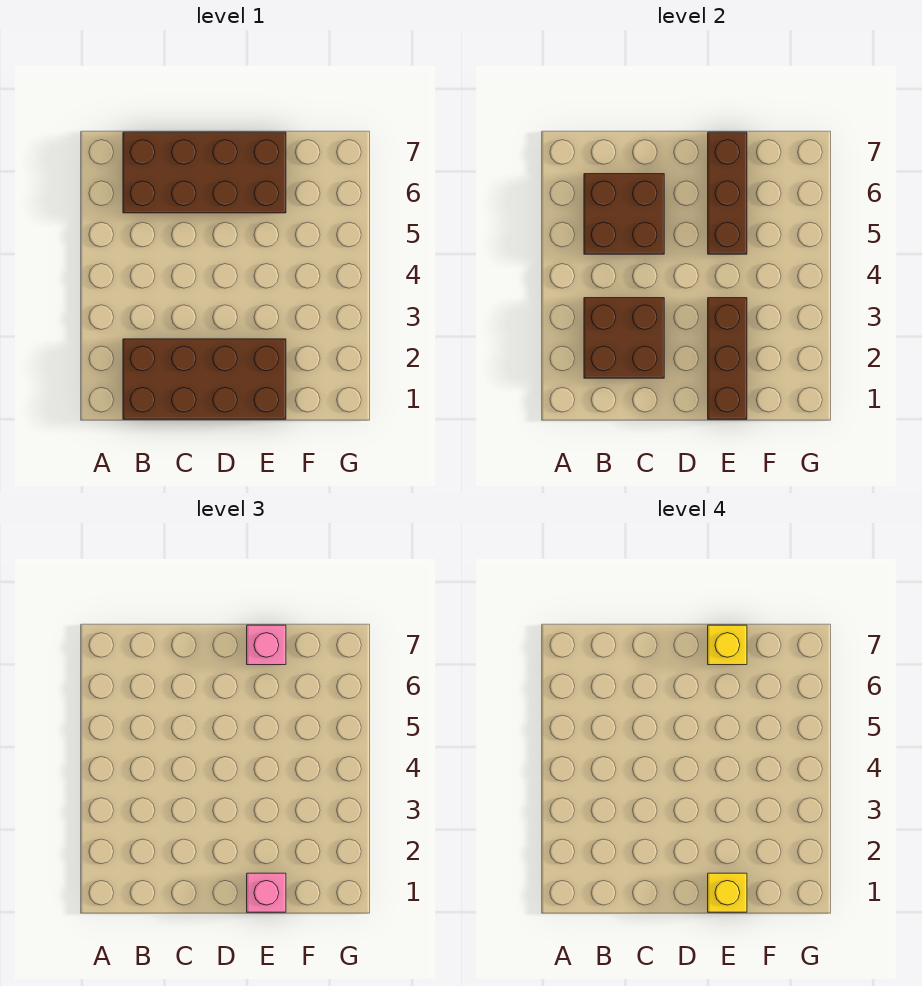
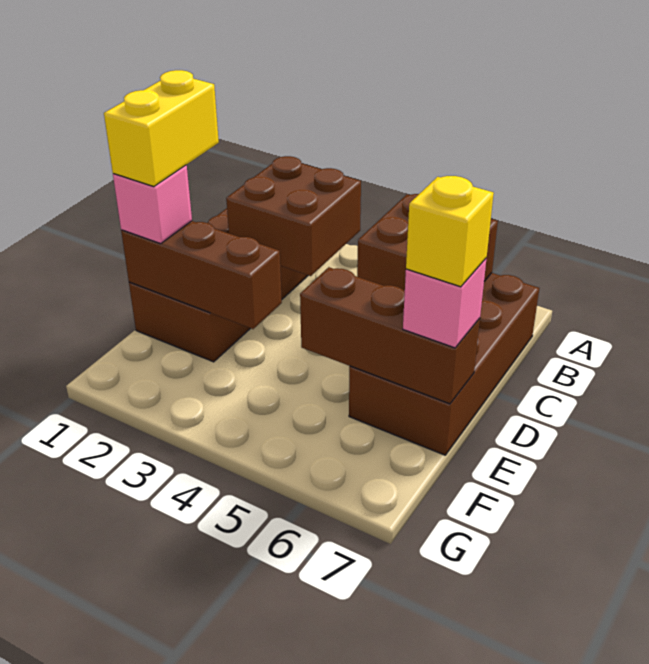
yellow 1x1 brick [708,873,747,912] -> yellow 1x2 brick [104,70,219,187]

